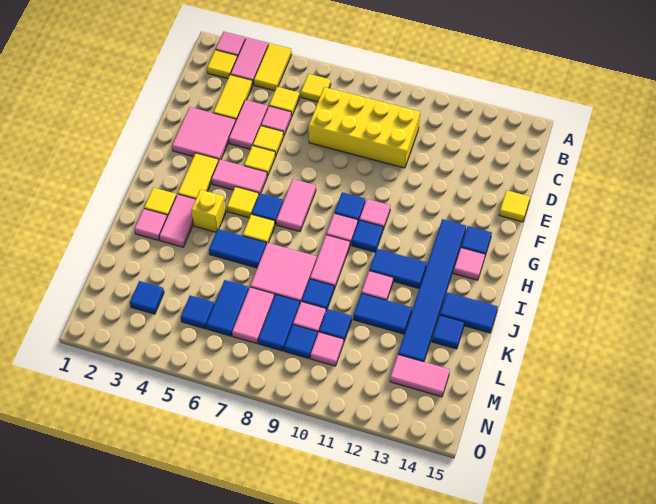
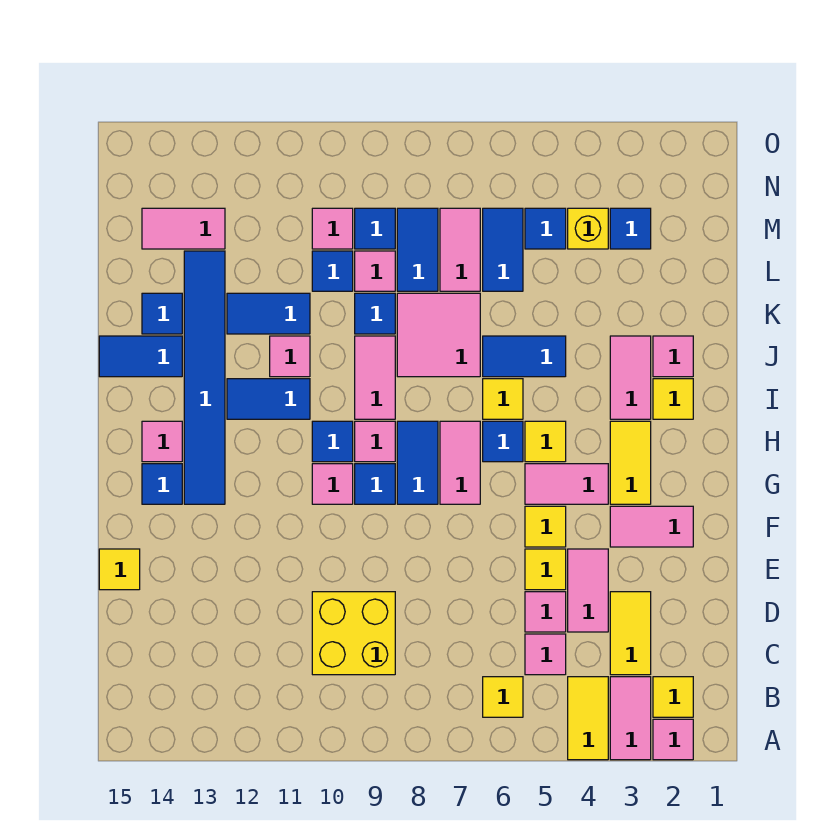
yellow 1x1 tile [269,87,299,115] -> pink 1x1 tile [525,634,566,675]
yellow 2x4 brick [309,87,420,168] -> yellow 2x2 brick [312,592,395,675]
pink 2x2 tile [172,107,236,160] -> pink 1x2 tile [610,506,693,547]
none -> blue 1x2 tile [397,421,438,504]
yellow 1x1 brick [191,190,226,232] -> yellow 1x1 brick moved to [568,208,608,249]

